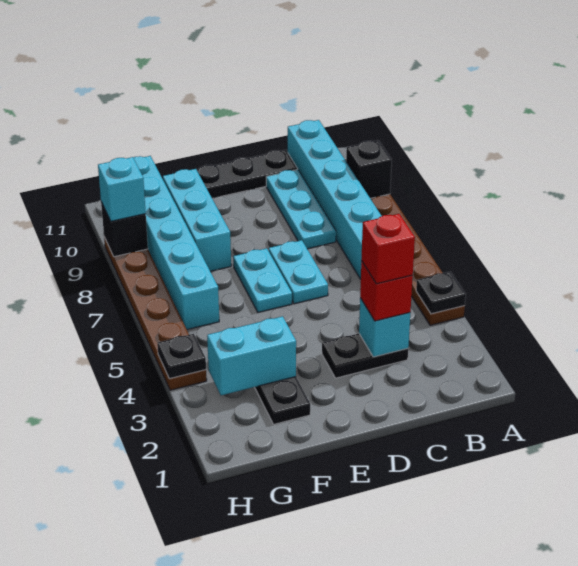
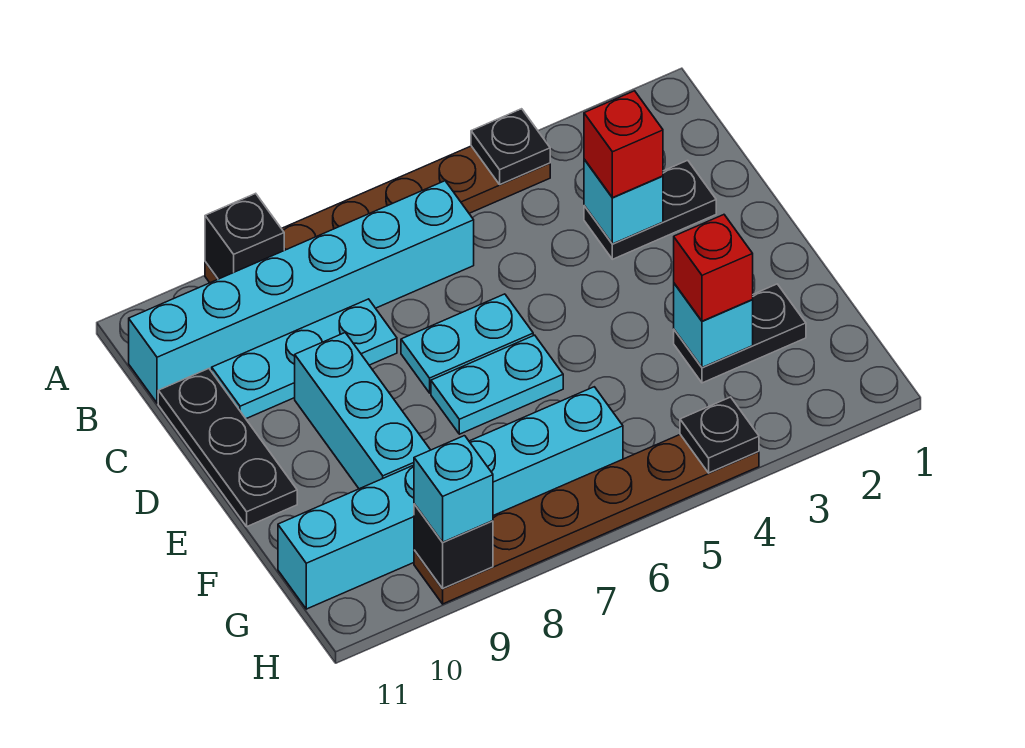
black 1x2 plate [322,334,408,378] -> black 1x2 plate turned to [584,160,716,259]
red 1x1 brick [361,214,415,284] -> red 1x1 brick moved to [674,215,753,321]
cyan 1x2 brick [207,316,296,395] -> cyan 1x1 brick [674,284,753,367]
cyan 1x3 brick [163,169,231,271] -> cyan 1x3 brick turned to [295,333,430,489]

